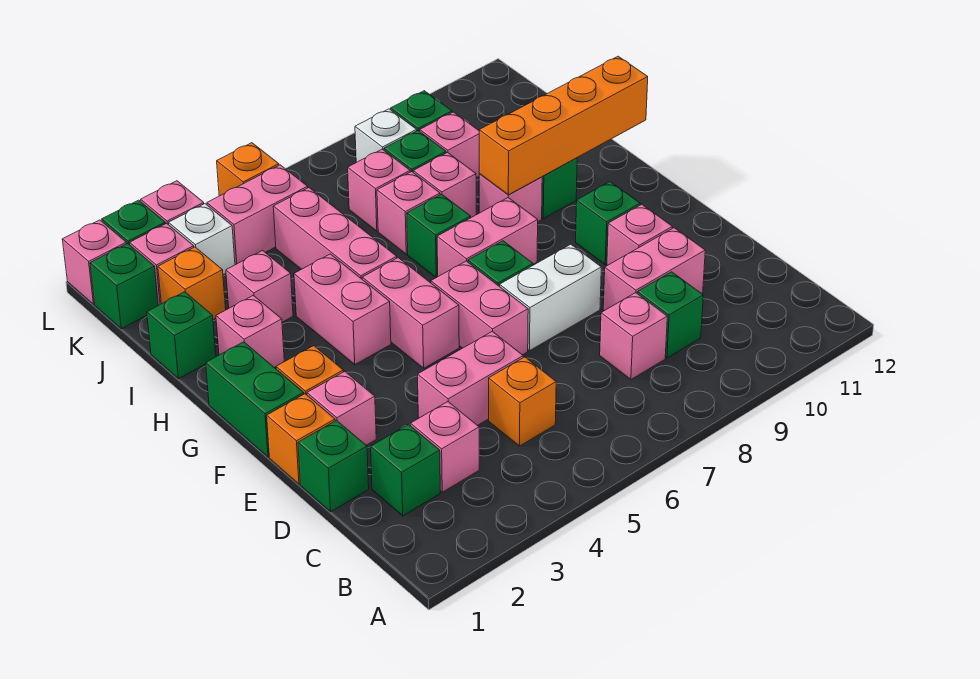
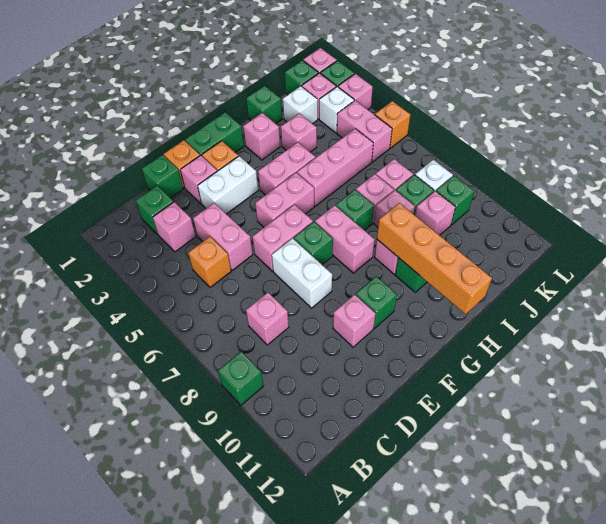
green 1x1 brick [637,272,703,358] -> green 1x1 brick moved to [218,352,263,405]
pink 1x2 brick [603,228,705,311] -> none
none -> white 1x2 brick [198,156,258,214]
orange 1x1 brick [158,247,226,319] -> white 1x1 brick [283,86,318,124]

